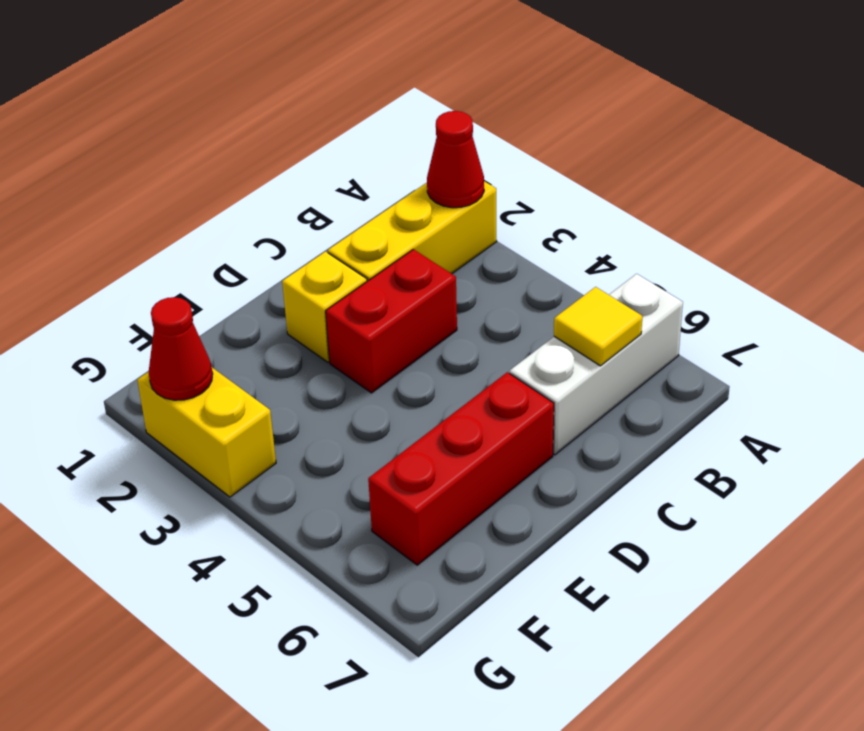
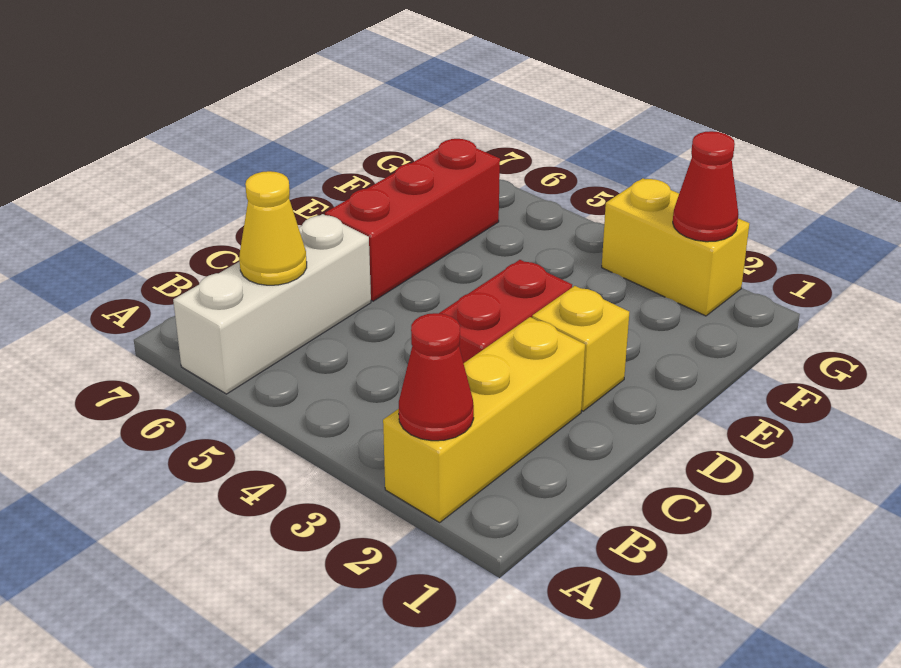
yellow 1x1 tile [554,287,642,366] -> yellow 1x1 cone [239,171,307,285]

